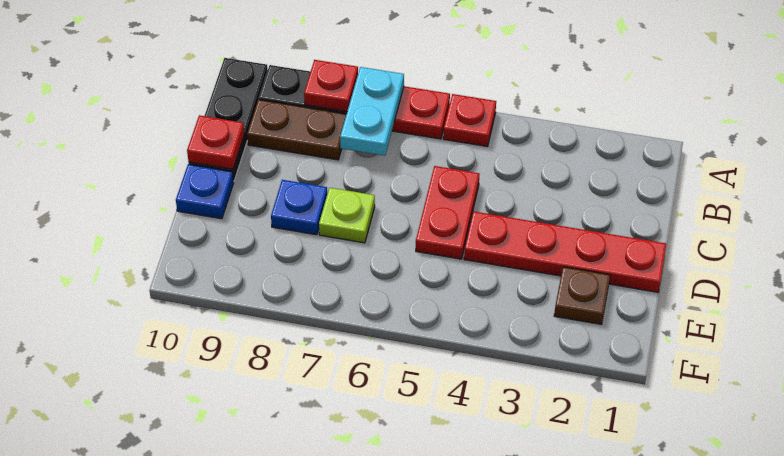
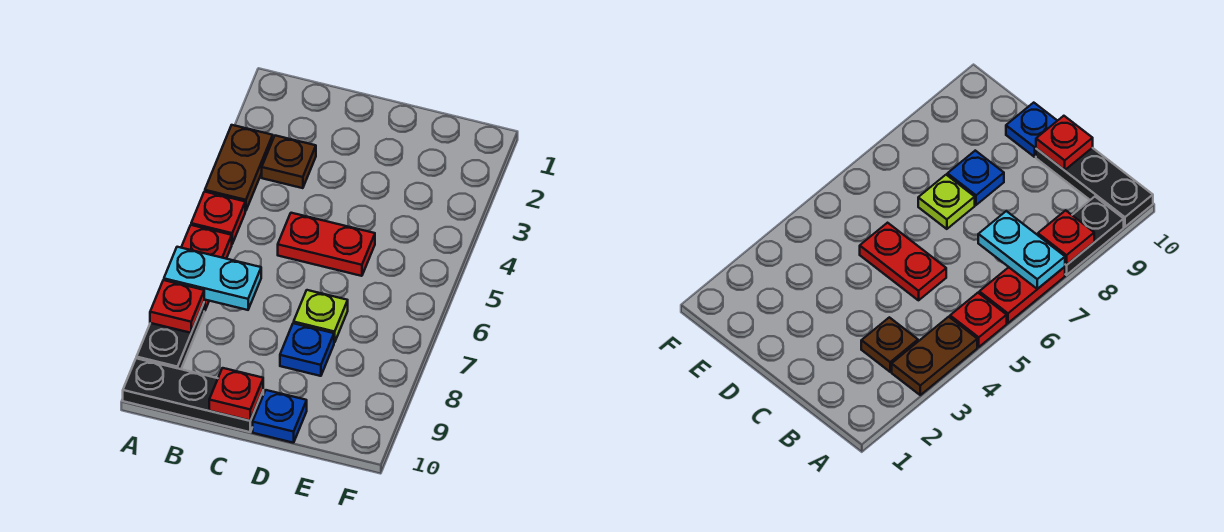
brown 1x2 plate [247,100,346,160] -> brown 1x2 plate moved to [205,125,273,211]
red 1x4 plate [464,211,666,292] -> none
brown 1x1 plate [554,267,610,324] -> brown 1x1 plate moved to [262,136,316,188]

